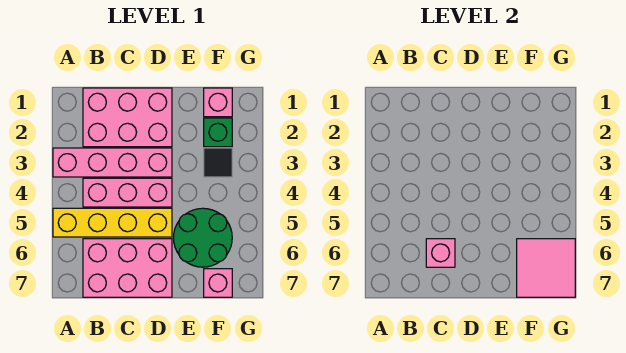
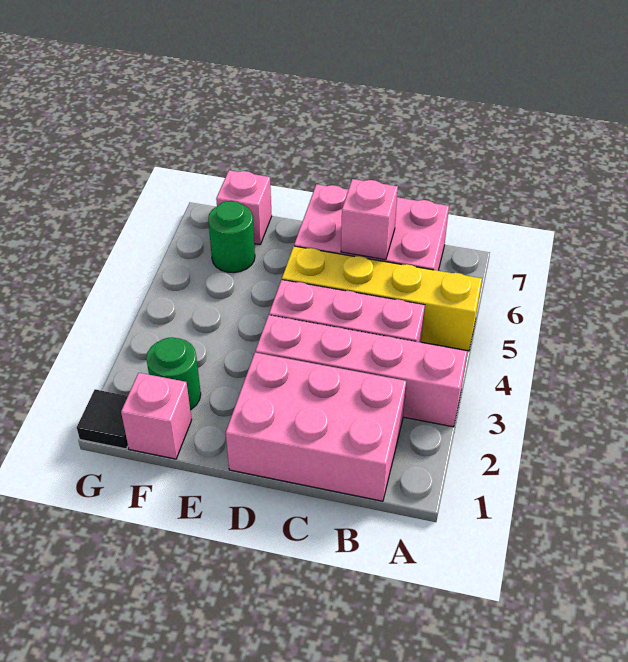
green 2x2 round brick [174,208,232,267] -> green 1x1 round brick [208,201,255,273]
green 1x1 brick [204,118,232,147] -> green 1x1 round brick [146,337,201,410]
black 1x1 tile [204,148,232,177] -> black 1x1 tile moved to [77,389,128,449]
pink 2x2 tile [517,239,575,297] -> none

